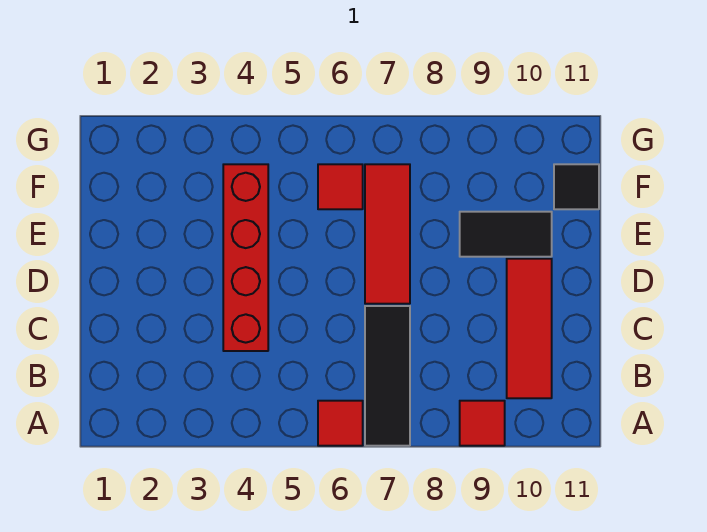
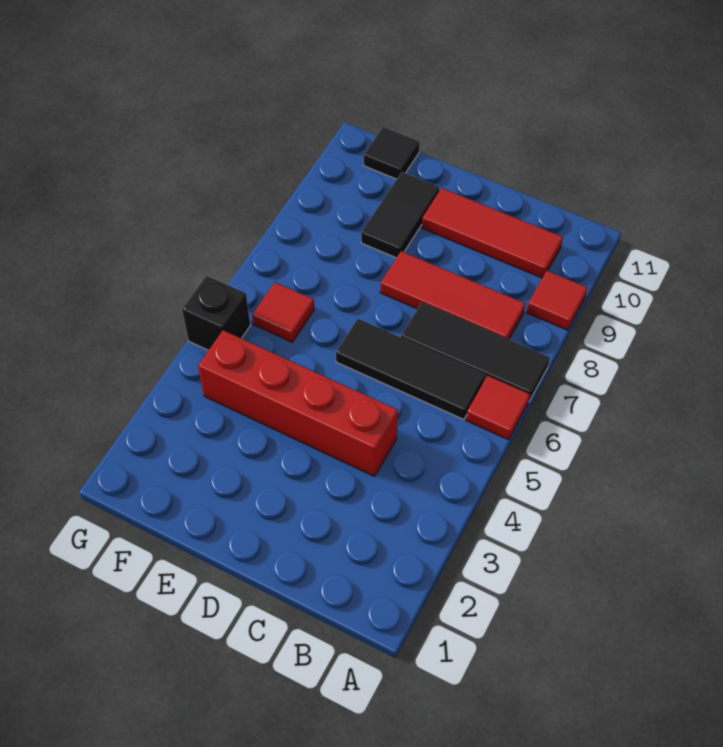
none -> black 1x3 tile [336,319,485,419]
red 1x3 tile [365,164,410,304] -> red 1x3 tile moved to [380,251,525,339]
none -> black 1x1 brick [182,276,250,350]

